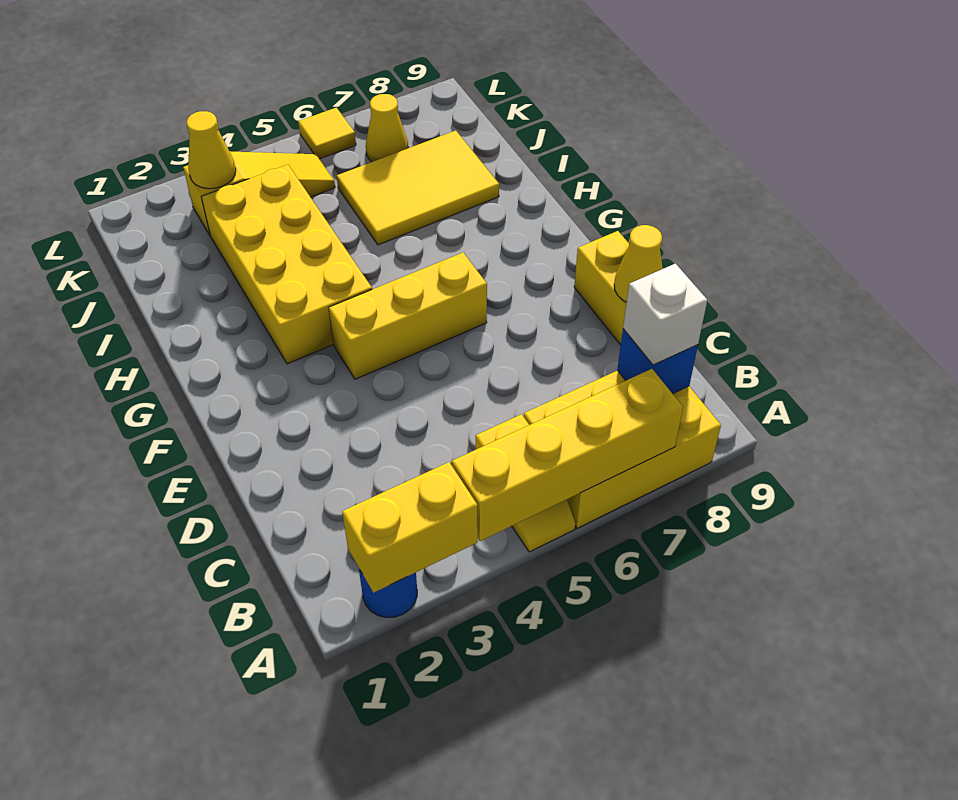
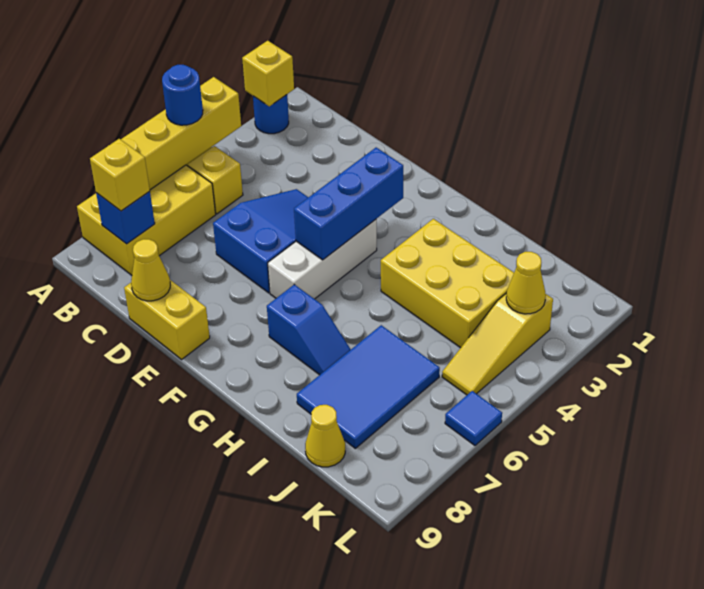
yellow 1x2 brick [342,462,478,593] -> yellow 1x1 brick [242,41,294,106]
none -> blue 1x1 round brick [162,65,203,125]
white 1x1 brick [623,264,707,365] -> yellow 1x1 brick [90,139,150,211]
none -> blue 2x3 slope [213,189,308,293]
none -> blue 1x3 brick [294,148,403,260]
yellow 1x3 brick [329,252,487,379] -> white 1x3 brick [268,219,377,299]
yellow 2x4 brick [201,165,372,364] -> yellow 2x3 brick [381,219,514,348]
none -> blue 1x2 slope [267,285,351,375]
yellow 2x3 tile [337,131,499,245] -> blue 2x3 tile [297,325,440,448]
yellow 1x1 cone [366,94,408,162] -> yellow 1x1 cone moved to [305,405,345,467]
yellow 1x1 tile [298,108,356,159] -> blue 1x1 tile [445,391,502,445]

